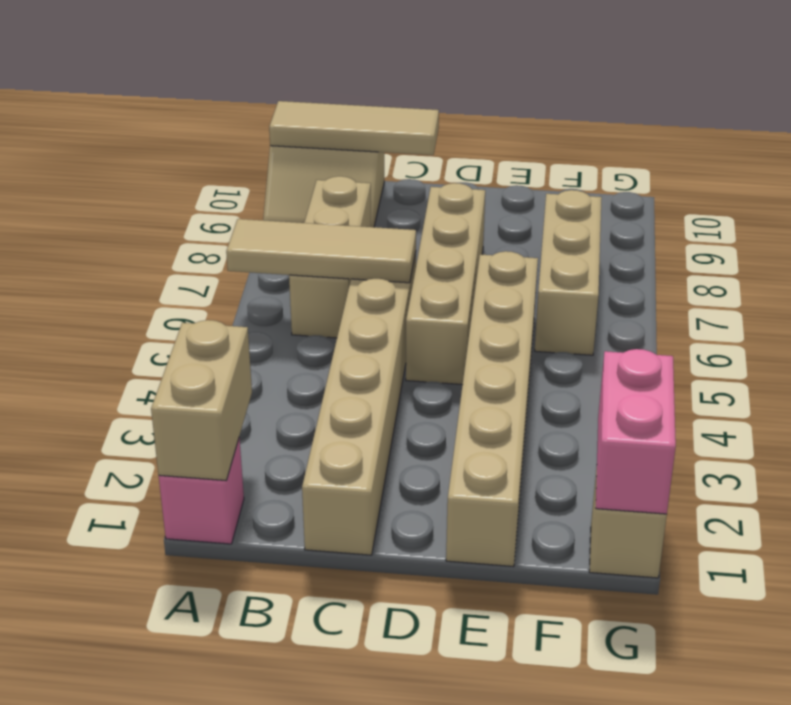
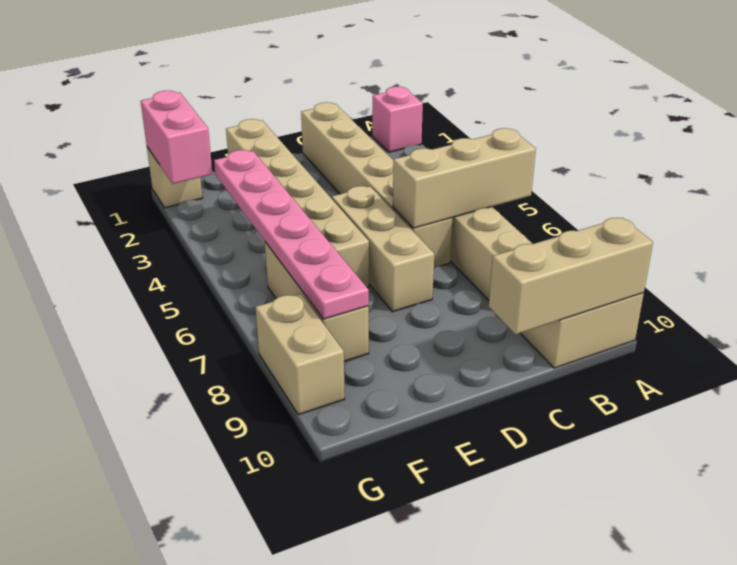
tan 1x2 brick [151,320,252,481] -> tan 1x2 brick moved to [256,294,345,415]
tan 1x3 tile [226,219,416,283] -> tan 1x3 brick [393,128,536,228]
tan 1x3 tile [269,101,439,155] -> tan 1x3 brick [489,218,653,335]
tan 1x4 brick [406,183,485,385] -> tan 1x3 brick [332,186,434,312]
none -> pink 1x6 plate [214,150,369,319]

